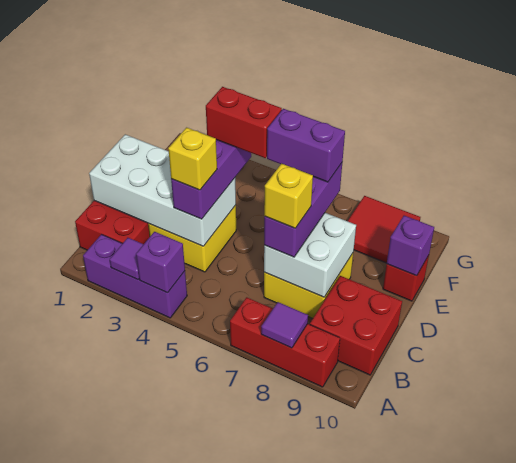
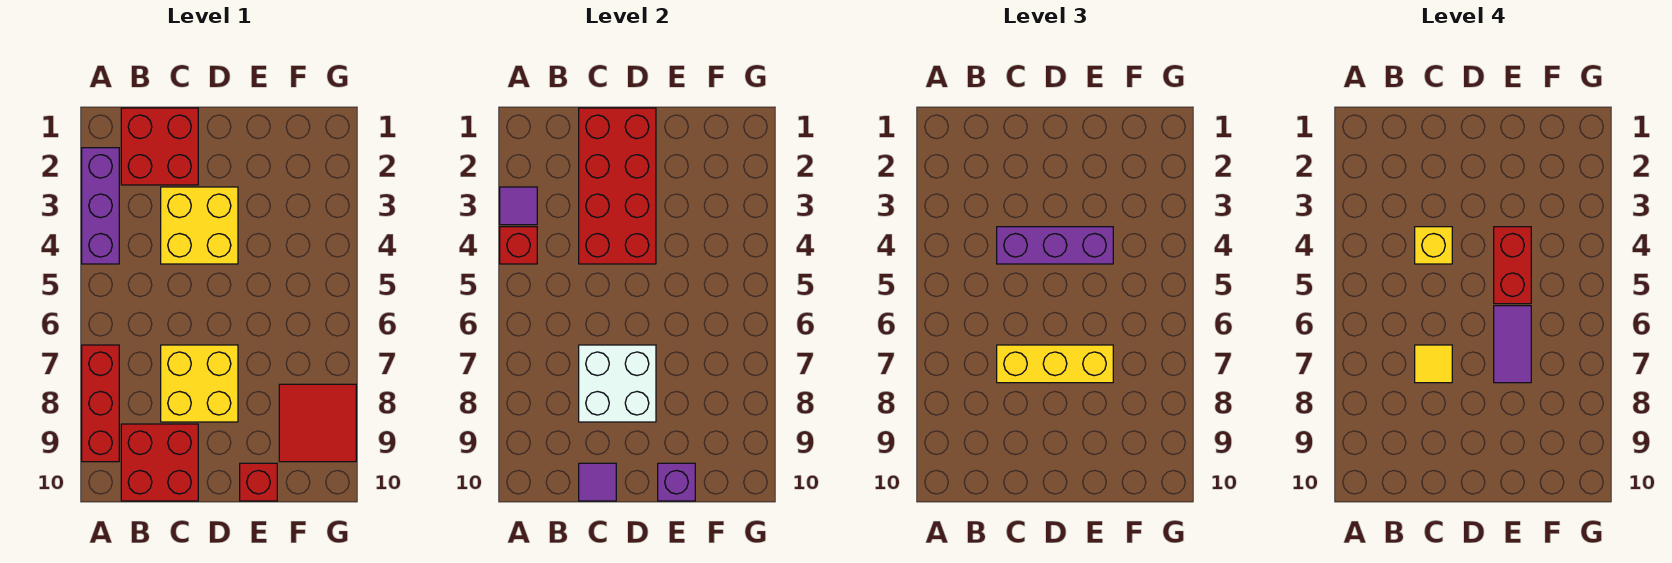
purple 1x1 brick [136,232,185,293] -> red 1x1 brick [500,227,537,264]
purple 1x1 tile [261,302,308,348] -> purple 1x1 tile moved to [579,463,616,501]
white 2x4 brick [89,134,236,246] -> red 2x4 brick [579,108,656,264]
purple 1x3 brick [264,163,342,257] -> yellow 1x3 brick [997,345,1113,383]
yellow 1x1 brick [264,164,313,228] -> yellow 1x1 tile [1415,345,1452,383]
purple 1x2 brick [267,109,345,182] -> purple 1x2 tile [1494,306,1531,383]

